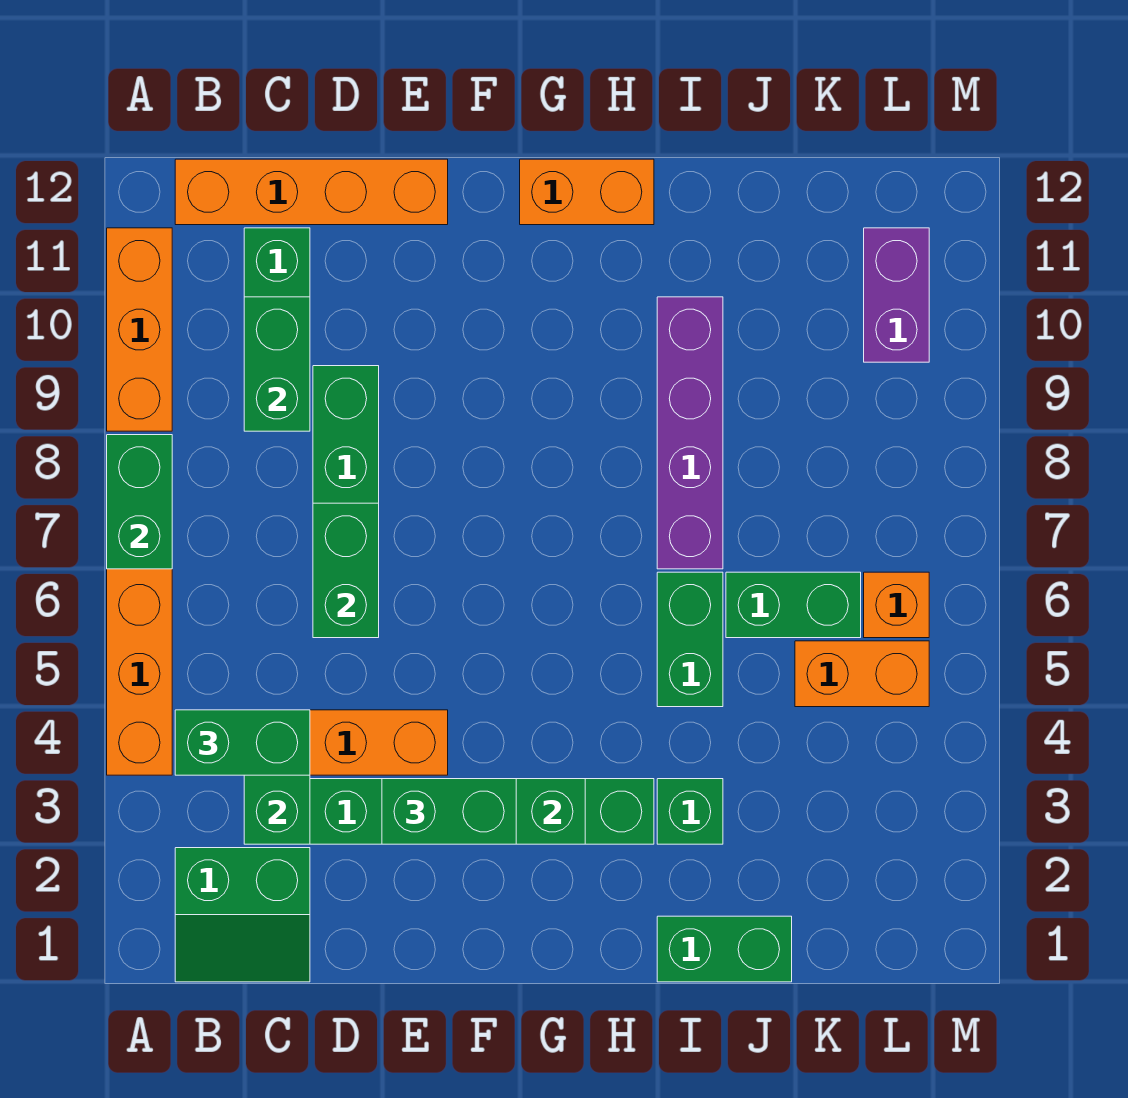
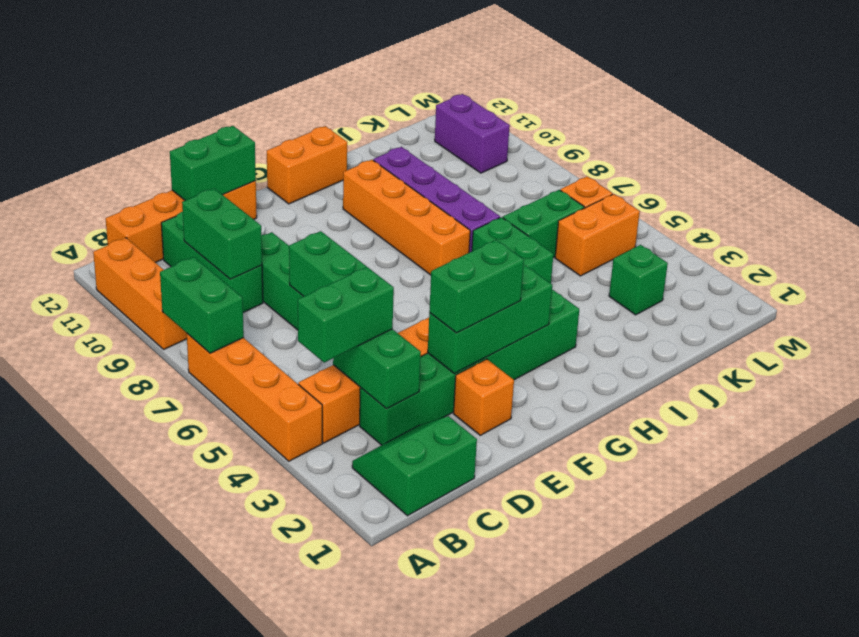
green 2x2 slope [175,848,310,982] -> green 2x2 slope turned to [352,416,477,516]
none -> orange 1x1 brick [454,359,514,435]
none -> orange 1x4 brick [343,160,470,275]
green 1x2 brick [657,916,792,982] -> green 1x2 brick moved to [170,126,256,200]
green 1x1 brick [657,779,723,844] -> green 1x1 brick moved to [609,245,668,315]

